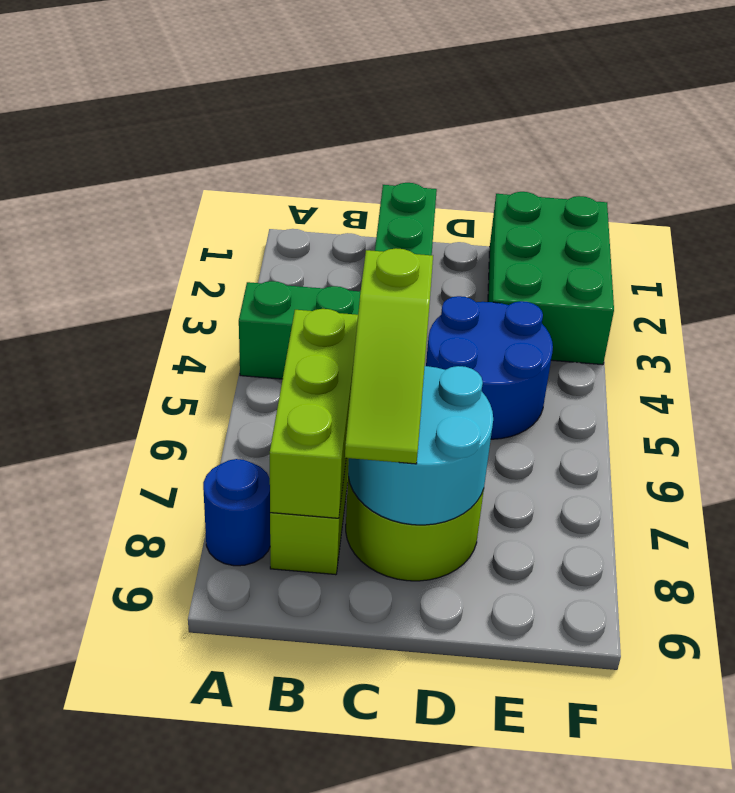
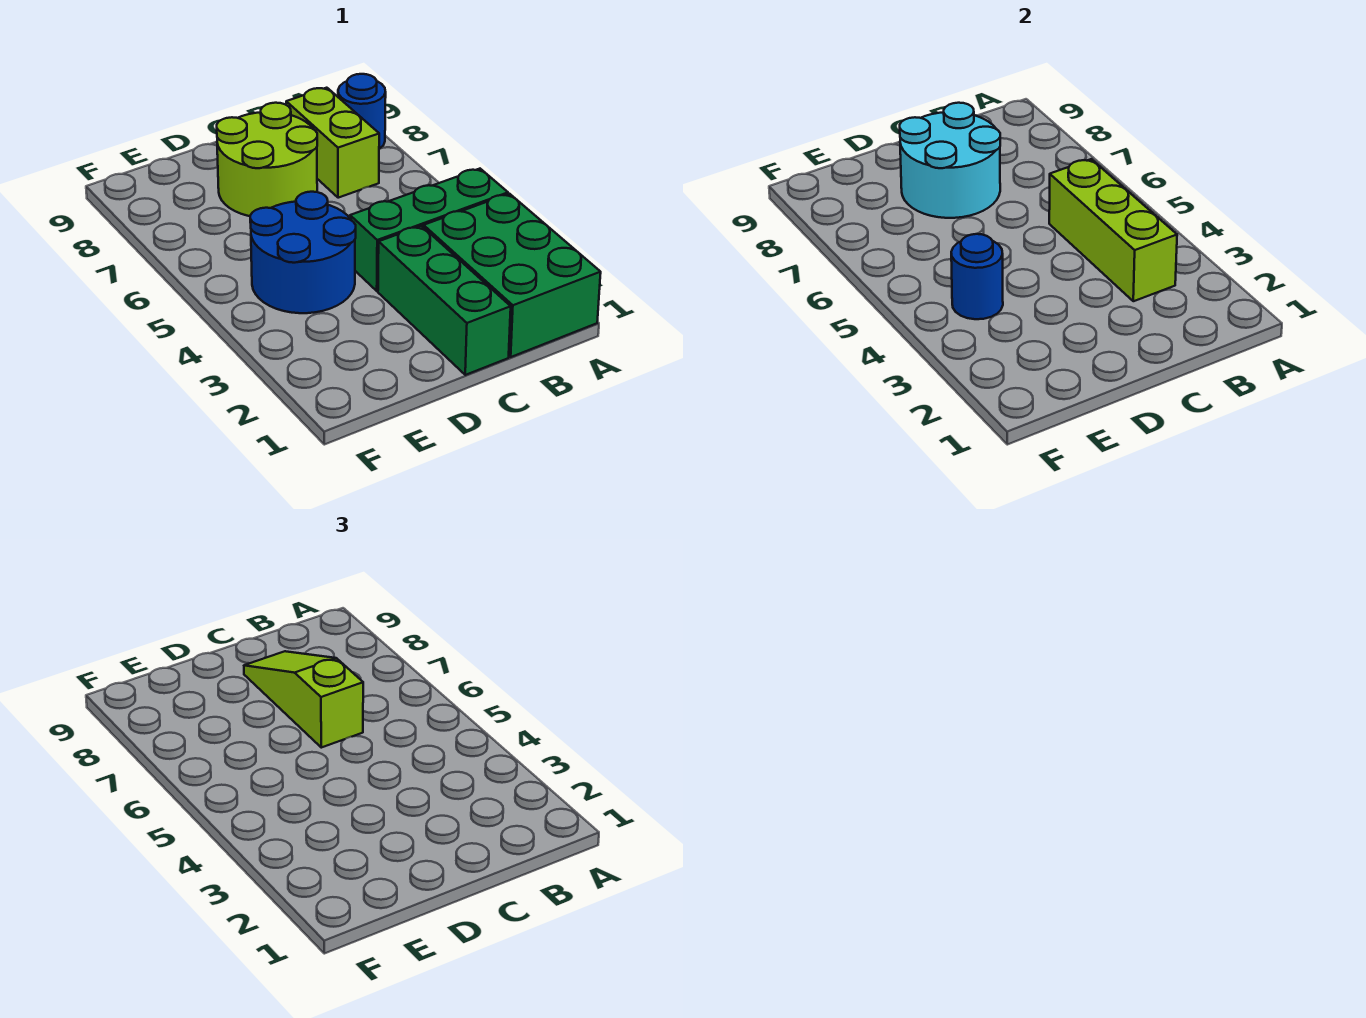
lime 1x3 brick [270,309,358,518] -> lime 1x3 brick moved to [1049,159,1177,301]
green 2x3 brick [488,192,614,365] -> green 2x3 brick moved to [424,194,601,357]
none -> blue 1x1 round brick [951,234,1003,319]

